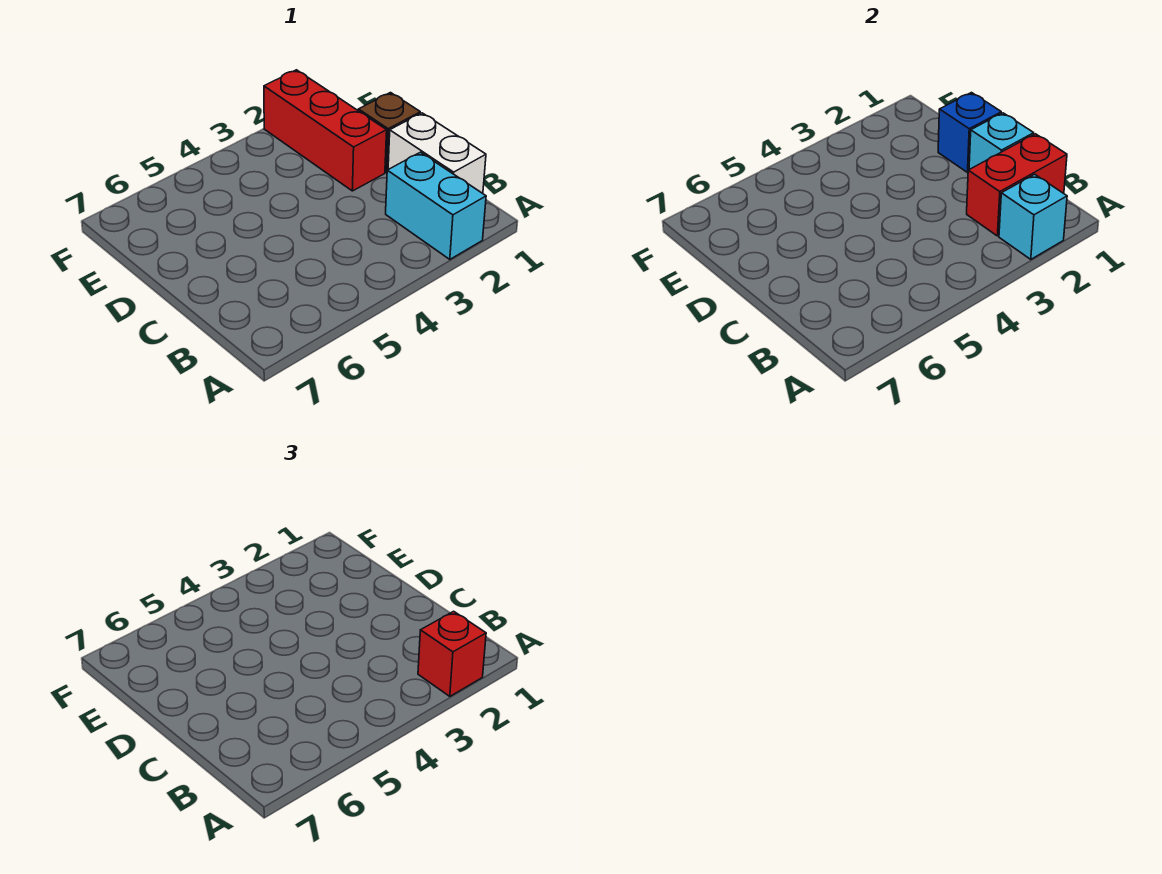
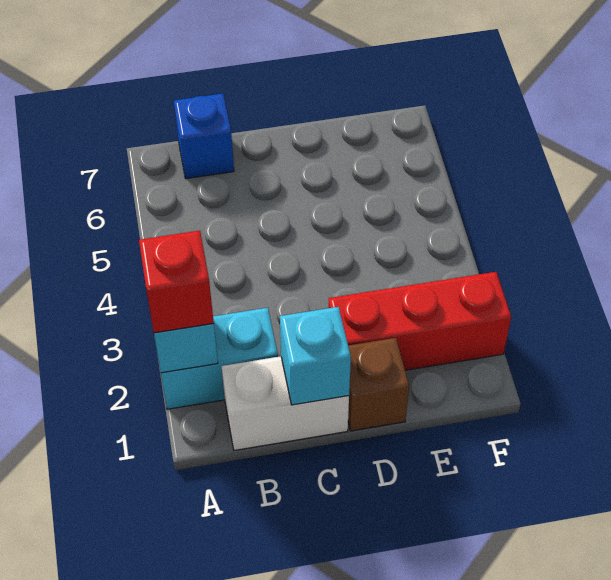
red 1x2 brick [967,134,1067,236] -> none
blue 1x1 brick [938,93,1001,172] -> blue 1x1 brick moved to [174,94,234,179]

